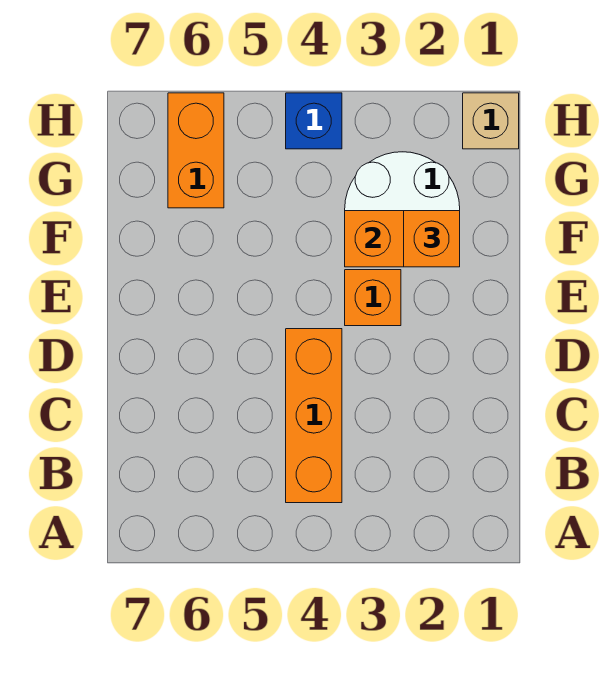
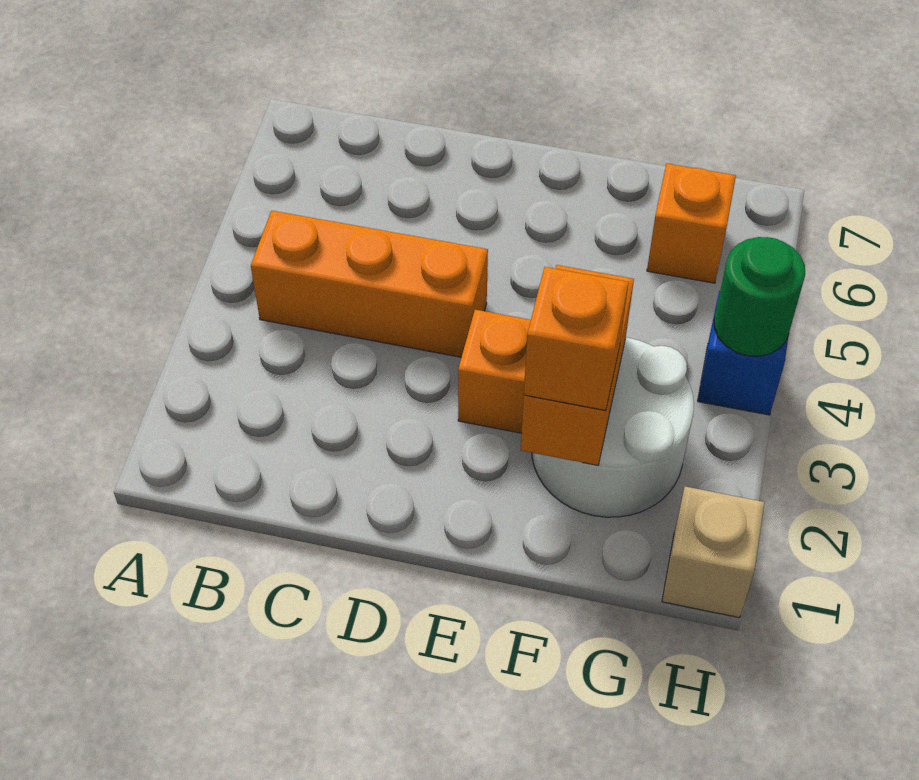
orange 1x2 brick [168,93,224,208] -> orange 1x1 brick [647,164,736,283]
none -> green 1x1 round brick [714,237,805,356]

